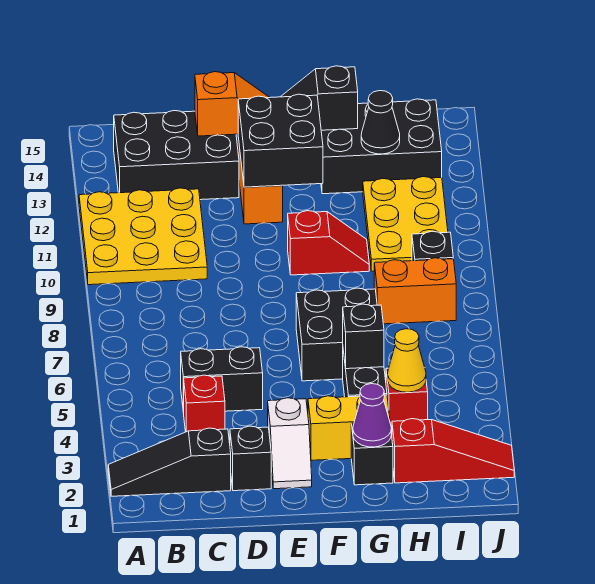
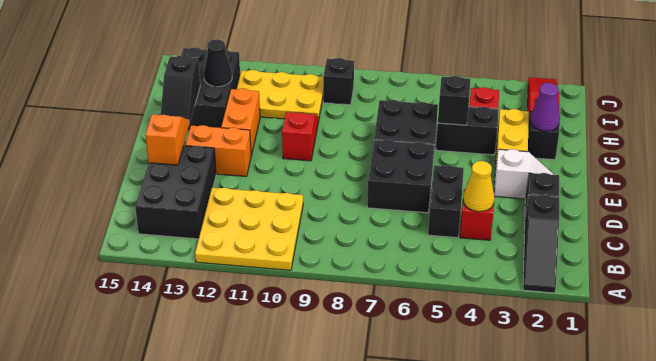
black 2x2 brick [238,94,323,187] -> black 2x2 brick moved to [367,140,434,213]
yellow 1x1 cone [388,329,426,392] -> yellow 1x1 cone moved to [463,161,495,212]
orange 1x2 brick [374,258,456,324] -> orange 1x2 brick moved to [221,88,260,155]

